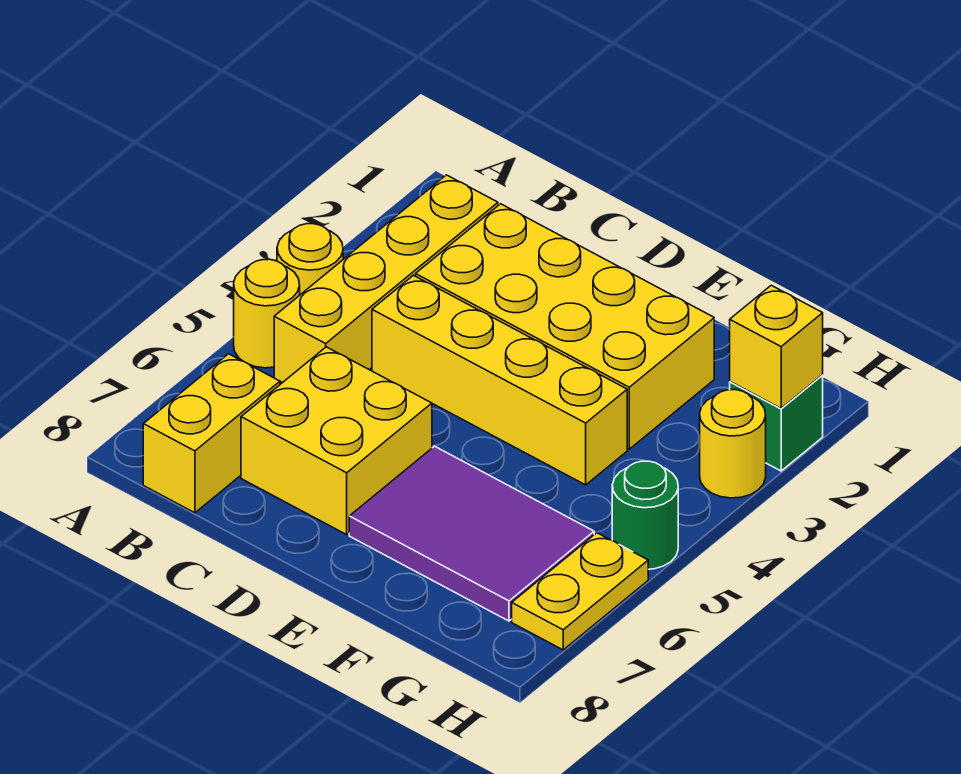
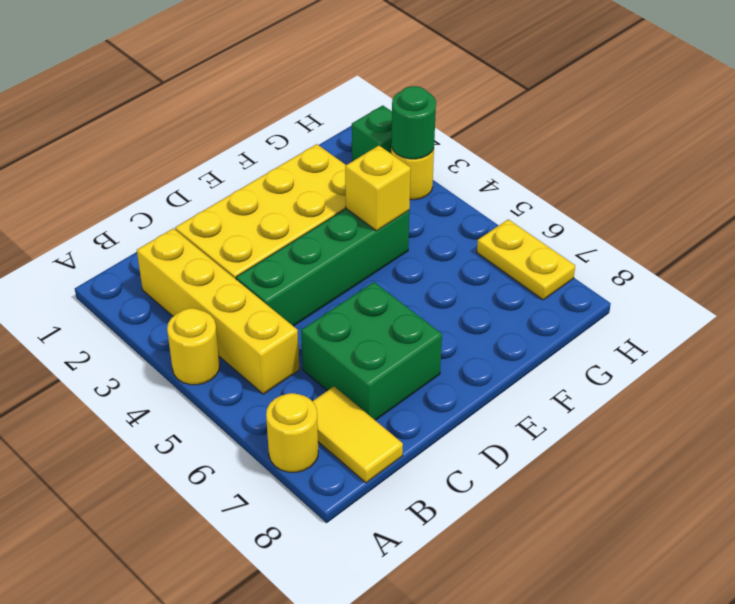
yellow 1x1 round brick [234,259,300,368] -> yellow 1x1 round brick moved to [266,393,318,472]
yellow 1x2 brick [143,354,280,513] -> yellow 1x2 tile [312,387,403,483]
yellow 1x4 brick [372,275,627,485] -> green 1x4 brick [236,209,409,326]
yellow 2x2 brick [241,347,432,535] -> green 2x2 brick [301,282,442,420]
purple 2x3 tile [349,446,594,621] -> none
yellow 1x1 brick [730,285,823,408] -> yellow 1x1 brick moved to [345,146,411,231]
green 1x1 round brick [612,461,678,569] -> green 1x1 round brick moved to [391,86,436,159]

